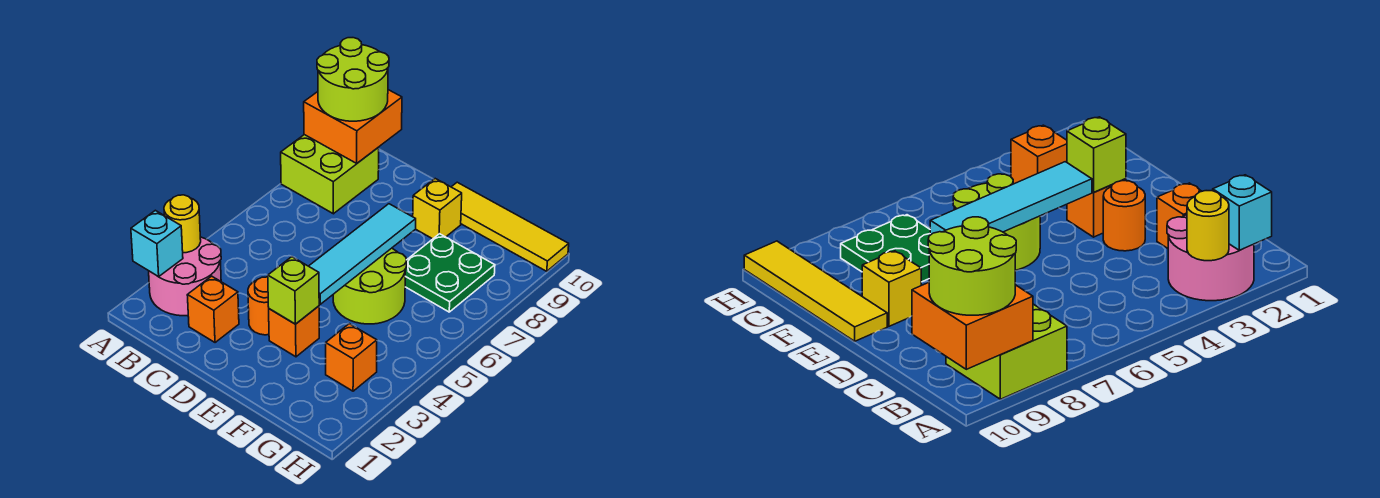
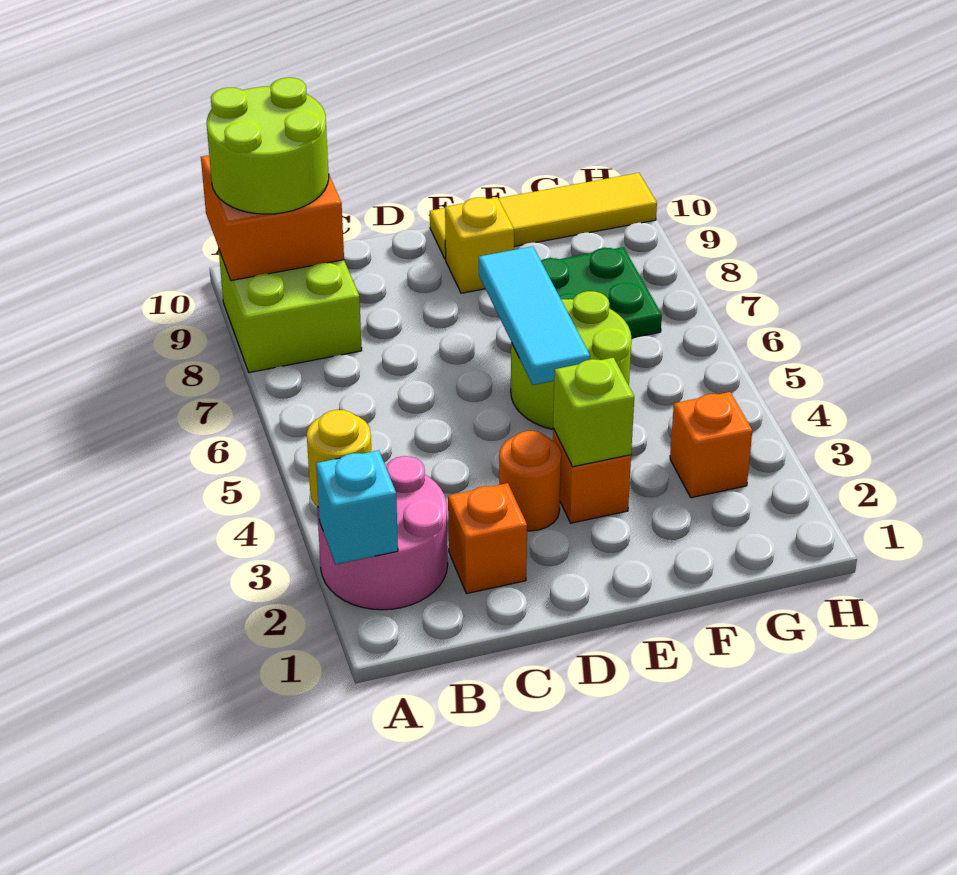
cyan 1x4 tile [309,204,416,304] -> cyan 1x3 tile [479,246,590,385]

